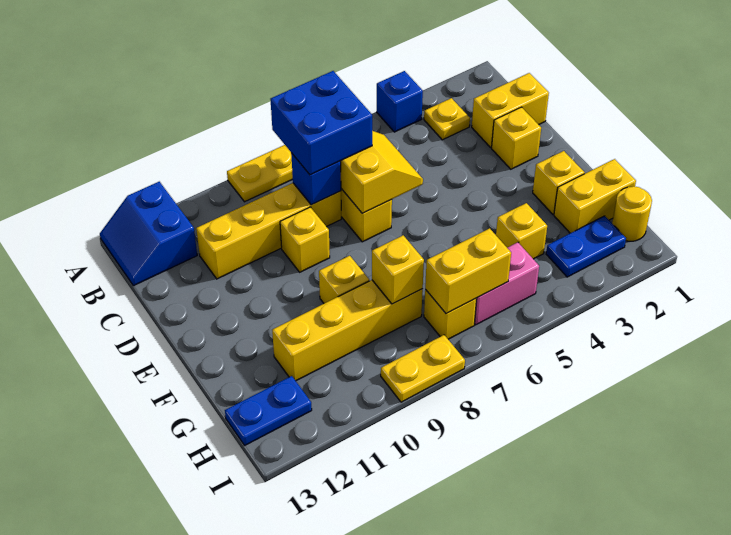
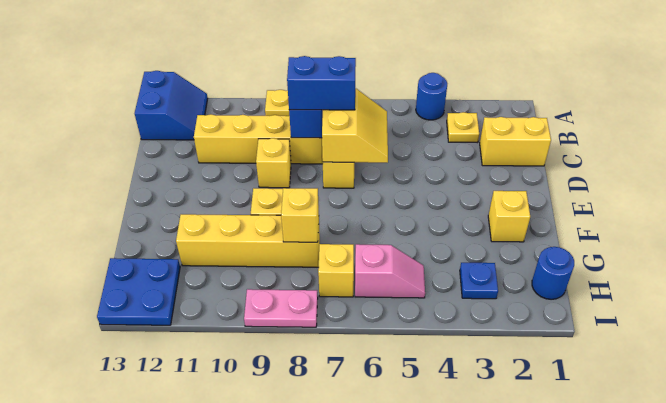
blue 1x1 brick [377,71,423,132] -> blue 1x1 round brick [416,73,447,120]
blue 2x2 slope [100,182,197,286] -> blue 2x2 slope turned to [135,71,208,140]
blue 2x2 brick [270,71,372,175] -> blue 1x2 brick [287,56,356,110]
yellow 1x1 brick [492,107,541,169] -> none
yellow 1x2 brick [554,159,636,233] -> none
yellow 1x1 brick [496,203,547,259] -> none
yellow 1x1 round brick [612,186,652,241] -> blue 1x1 round brick [532,247,574,299]
blue 1x2 plate [546,216,626,277] -> blue 1x1 plate [460,263,498,299]
pink 1x2 brick [474,242,539,325] -> pink 1x2 slope [355,244,425,298]
yellow 1x2 brick [425,228,511,314] -> none
blue 1x2 plate [225,376,312,445] -> blue 2x2 plate [97,258,180,325]
yellow 1x2 plate [381,335,465,402] -> pink 1x2 plate [244,289,318,327]

